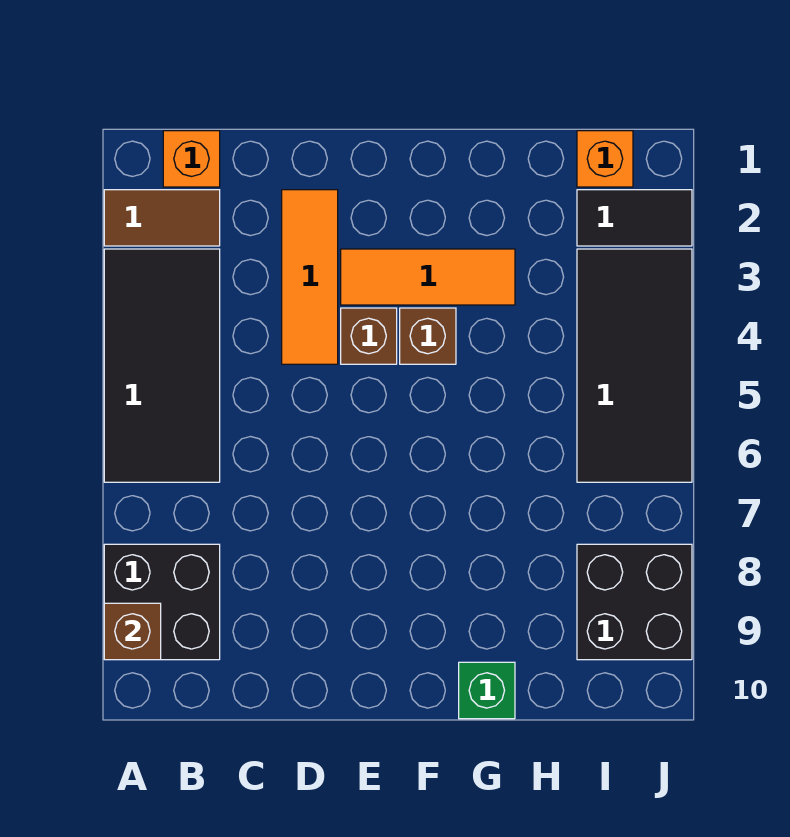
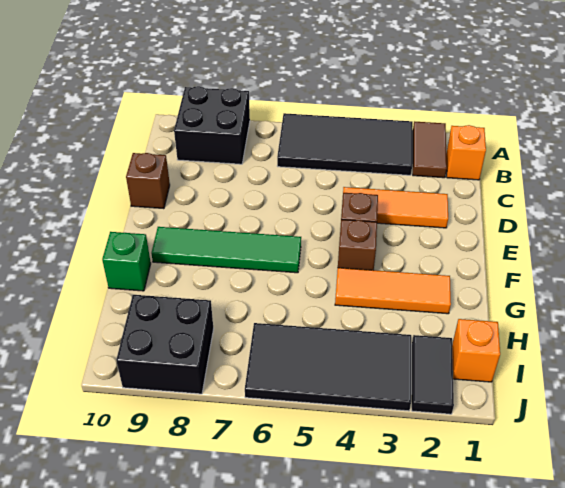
brown 1x1 brick [104,603,161,660] -> brown 1x1 brick moved to [126,153,170,209]
orange 1x3 tile [341,249,515,305] -> orange 1x3 tile turned to [335,268,451,314]
none -> green 1x4 tile [151,227,301,273]

